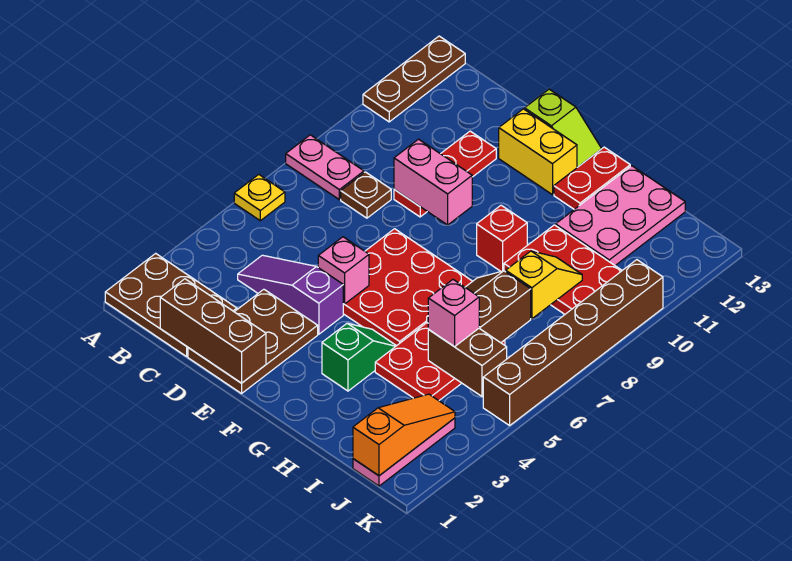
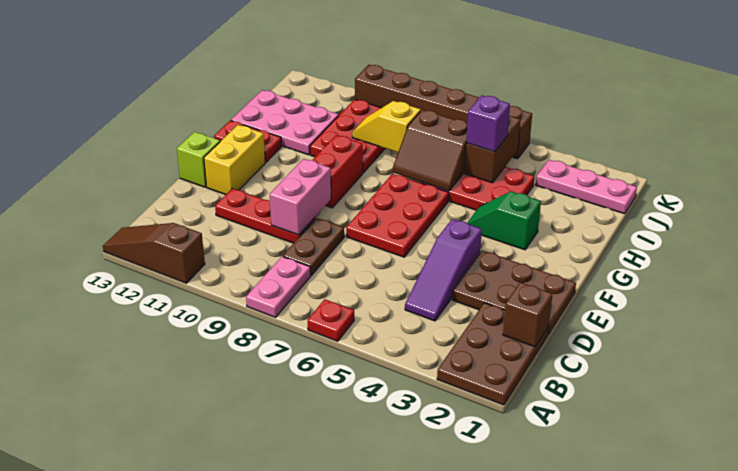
yellow 1x1 plate [234,174,285,221] -> red 1x1 plate [308,299,354,341]
brown 1x3 plate [363,36,465,122] -> brown 1x3 slope [103,223,205,283]
brown 1x3 brick [160,279,266,383] -> brown 1x1 brick [503,282,552,347]
brown 1x1 plate [341,172,391,218] -> brown 1x2 plate [283,218,344,275]
red 3x3 plate [343,229,473,346] -> red 2x3 plate [346,174,449,257]
pink 1x1 brick [318,237,369,304] -> none
red 1x1 brick [477,205,527,271] -> red 1x2 brick [313,135,363,208]
pink 1x1 brick [428,280,479,347] -> purple 1x1 brick [466,95,510,152]
orange 1x3 slope [353,394,455,476] -> none

